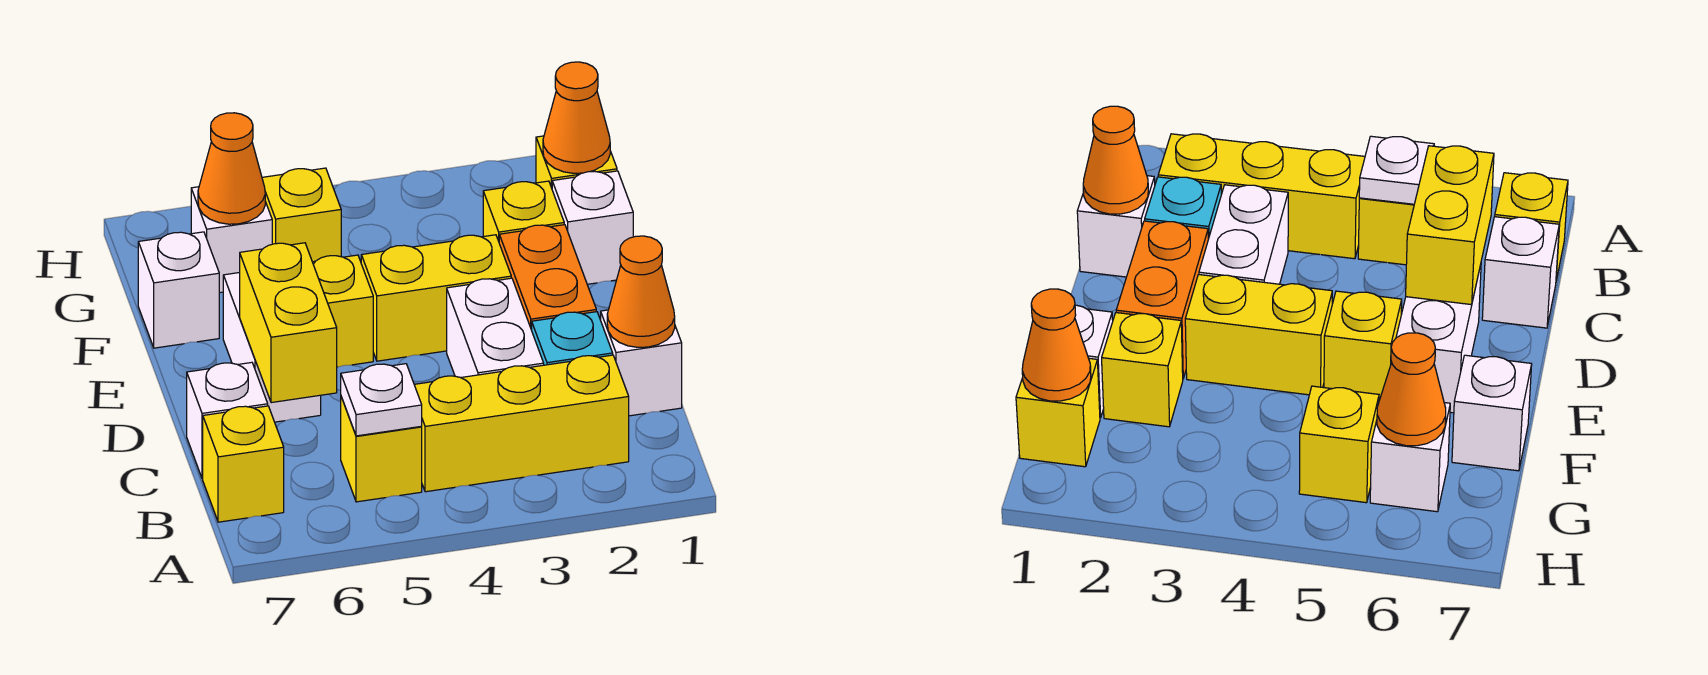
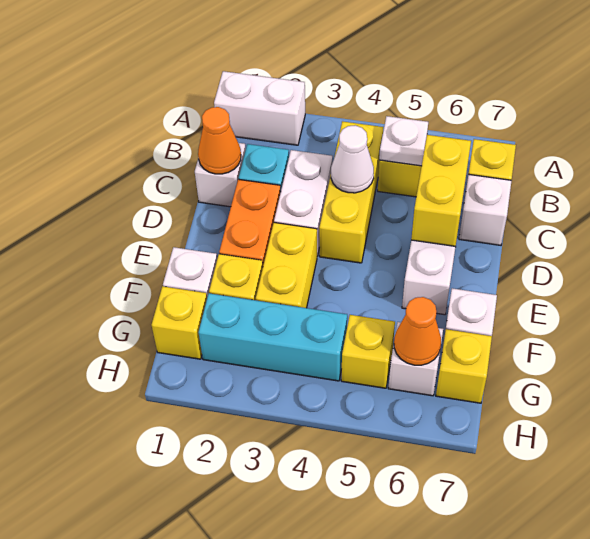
none -> white 1x2 brick [214,71,305,145]
yellow 1x3 brick [414,355,629,492] -> yellow 1x3 brick turned to [319,121,383,263]
none -> white 1x1 cone [331,125,374,193]
yellow 1x2 brick [361,235,511,361] -> yellow 1x2 brick turned to [256,223,317,308]
yellow 1x1 brick [313,255,373,367] -> yellow 1x1 brick moved to [436,329,492,403]
orange 1x1 cone [543,62,610,173] -> none
none -> cyan 1x3 brick [198,293,347,381]

